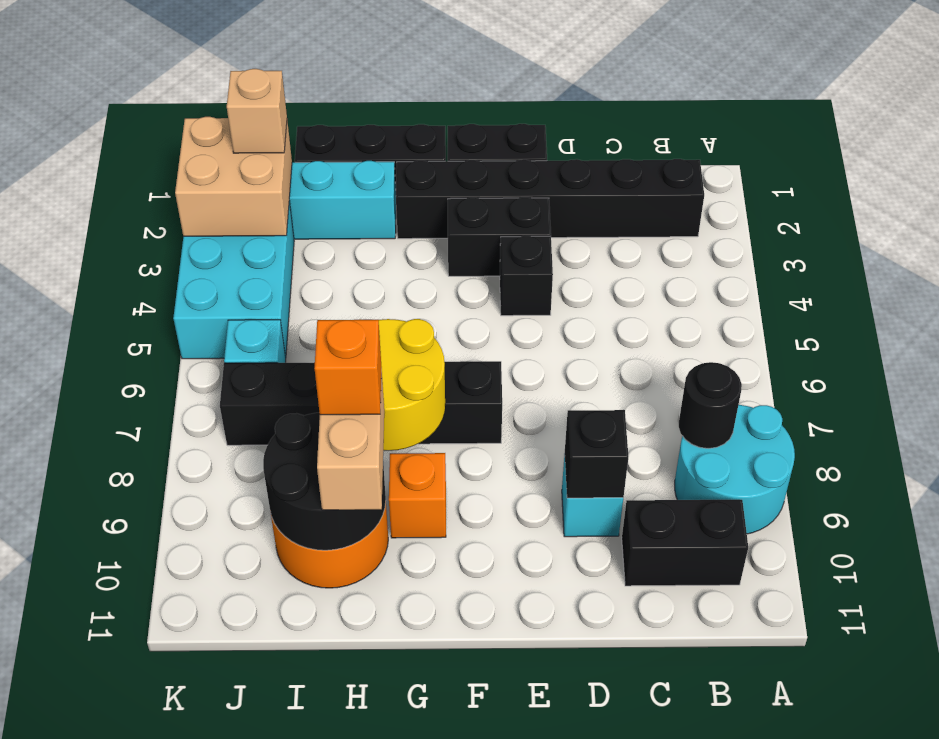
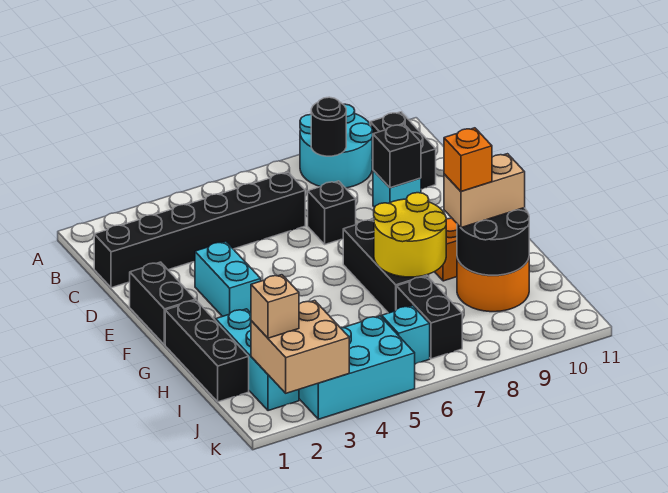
black 1x6 brick [396,159,704,239] -> black 1x6 brick turned to [94,172,305,288]
black 1x2 brick [448,197,551,276] -> cyan 1x2 brick [195,242,261,317]
black 1x1 brick [500,236,553,316] -> black 1x1 brick moved to [308,181,356,244]

